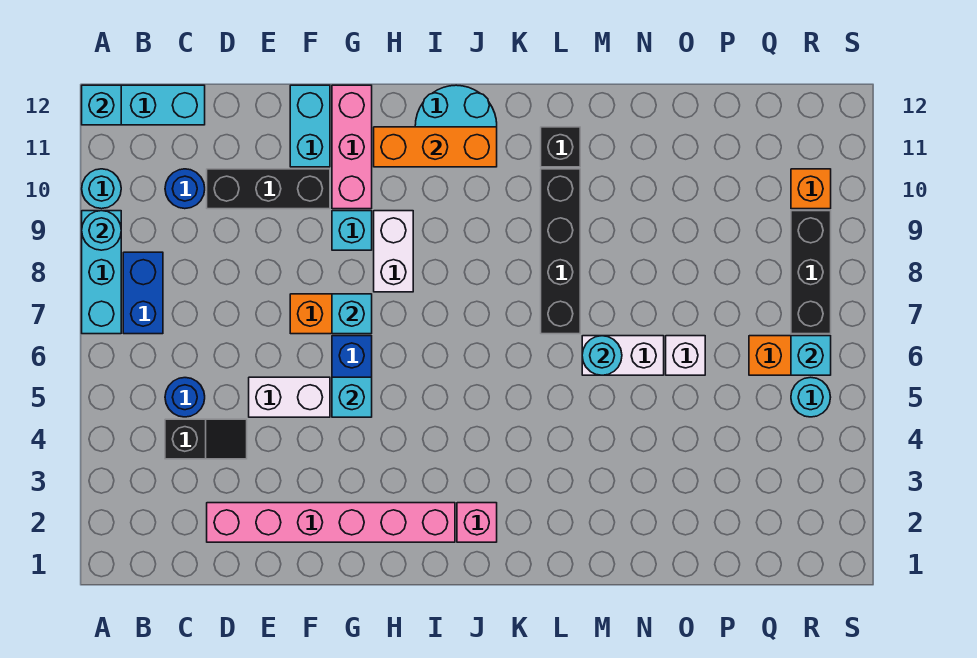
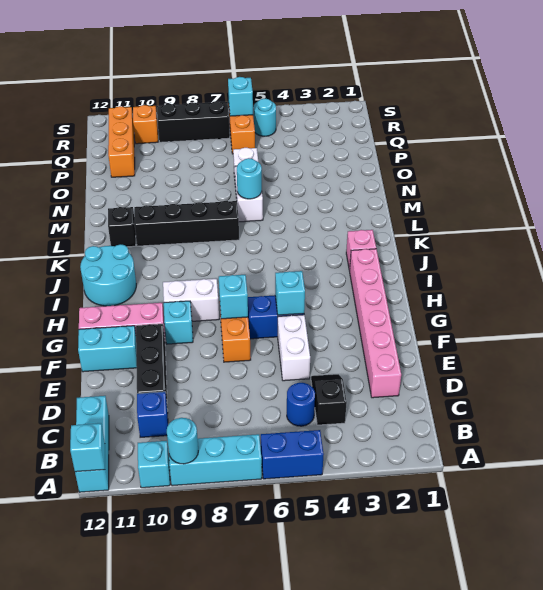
cyan 1x1 round brick [82,169,121,209] -> cyan 1x1 brick [138,441,170,488]
blue 1x2 brick [123,252,163,334] -> blue 1x2 brick moved to [261,430,324,479]
blue 1x1 round brick [165,169,205,209] -> blue 1x1 brick [137,392,168,437]
orange 1x3 brick [374,127,497,167] -> orange 1x3 brick moved to [108,106,135,177]

